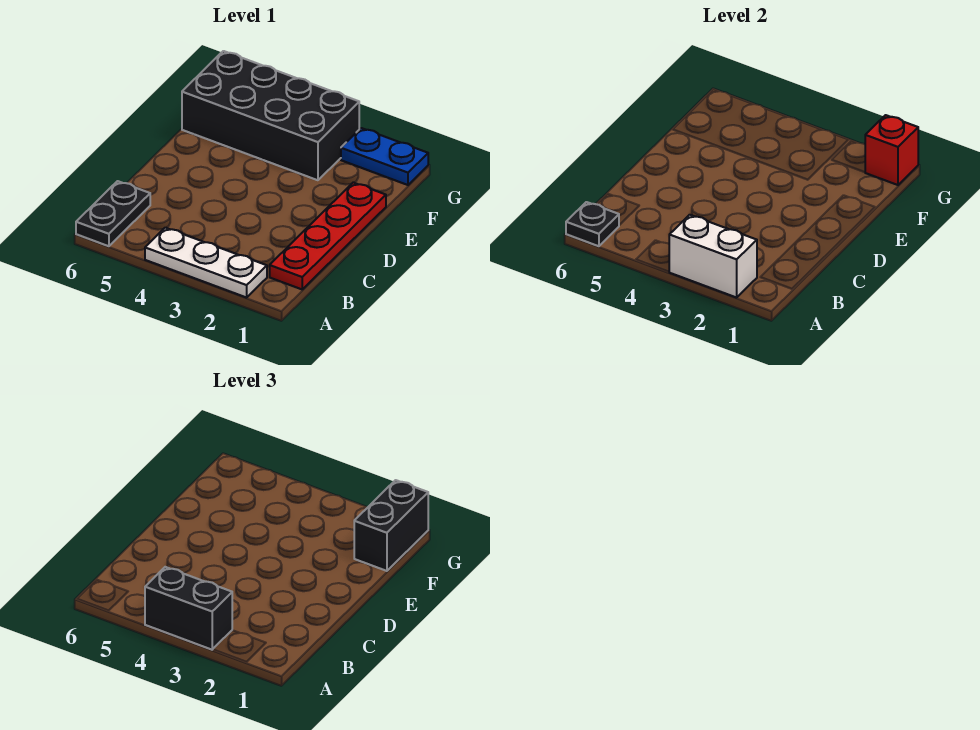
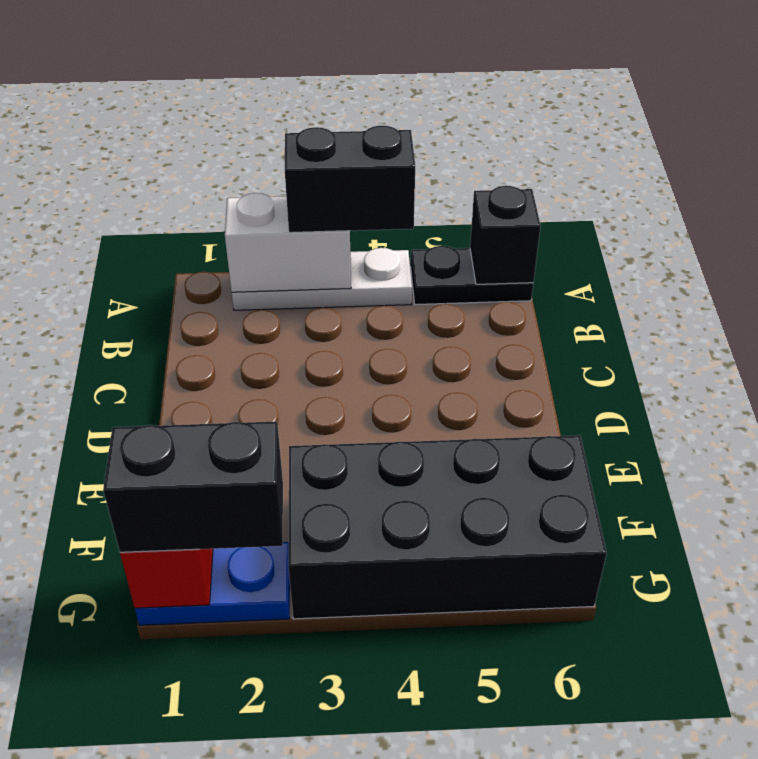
black 1x2 plate [76,181,150,246] -> black 1x2 plate turned to [411,246,533,305]
black 1x1 plate [566,202,619,246] -> black 1x1 brick [470,186,541,284]
red 1x4 plate [270,183,386,289] -> none
black 1x2 brick [354,480,428,571] -> black 1x2 brick turned to [103,421,283,552]

